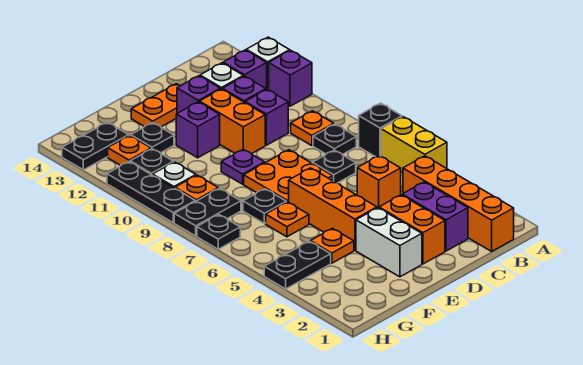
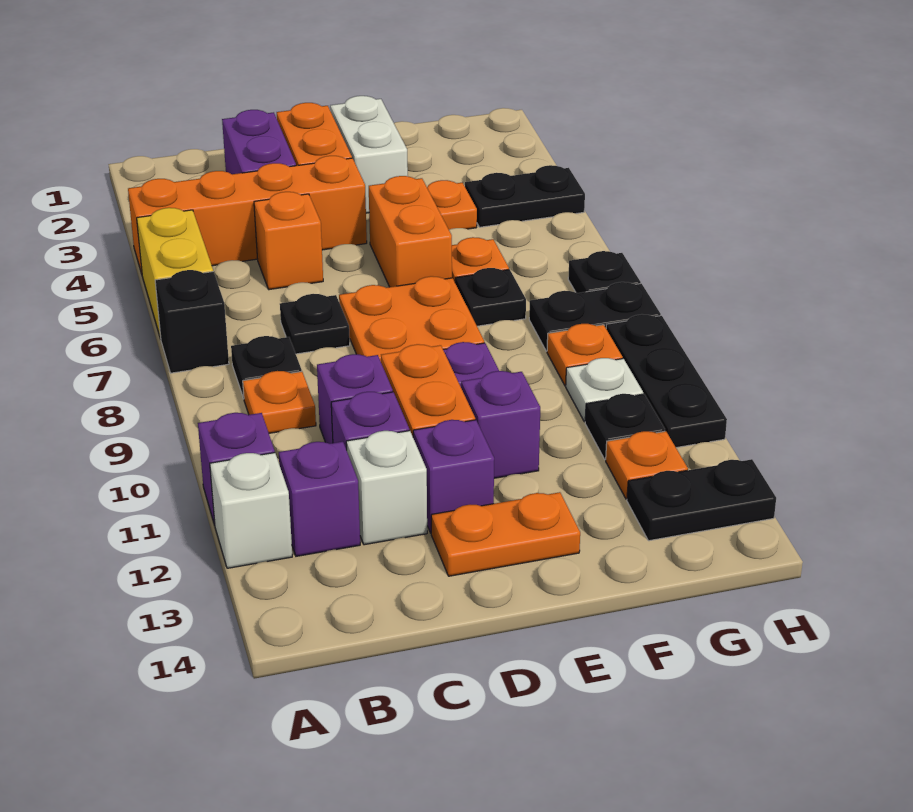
orange 1x4 brick [403,156,514,251] -> orange 1x4 brick turned to [128,156,367,274]
orange 1x3 brick [289,168,377,250] -> orange 1x2 brick [369,176,452,287]
black 1x1 plate [131,123,174,153] -> none

